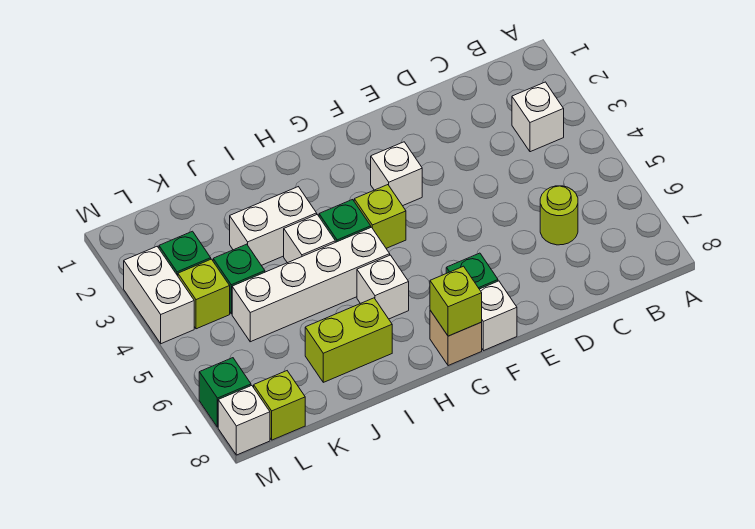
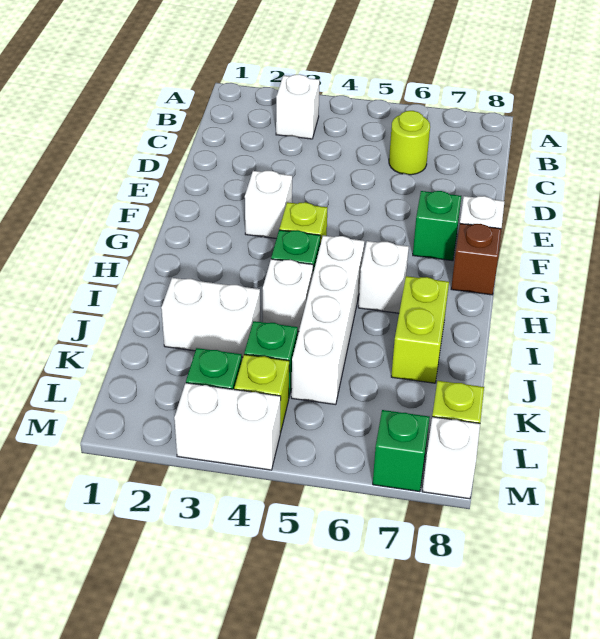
tan 1x1 brick [430,310,482,366] -> brown 1x1 brick [451,224,501,295]
lime 1x1 brick [430,266,482,336] -> none
white 1x2 brick [230,187,317,265] -> white 1x2 brick turned to [161,278,260,357]

